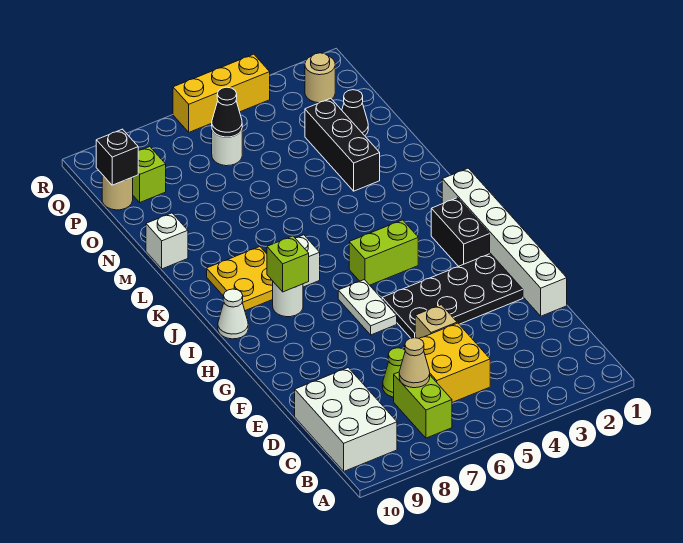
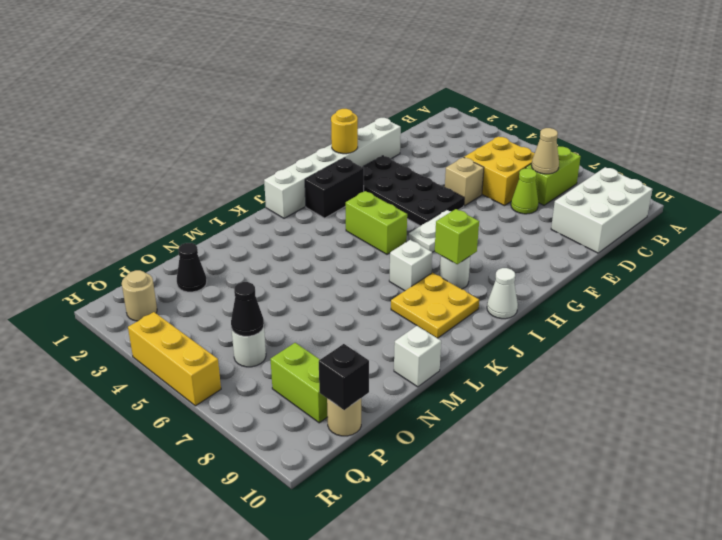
none -> yellow 1x1 round brick [331,109,358,154]
black 1x3 brick [305,98,380,191] -> none
lime 1x1 brick [133,147,166,202] -> lime 1x2 brick [271,343,328,423]

